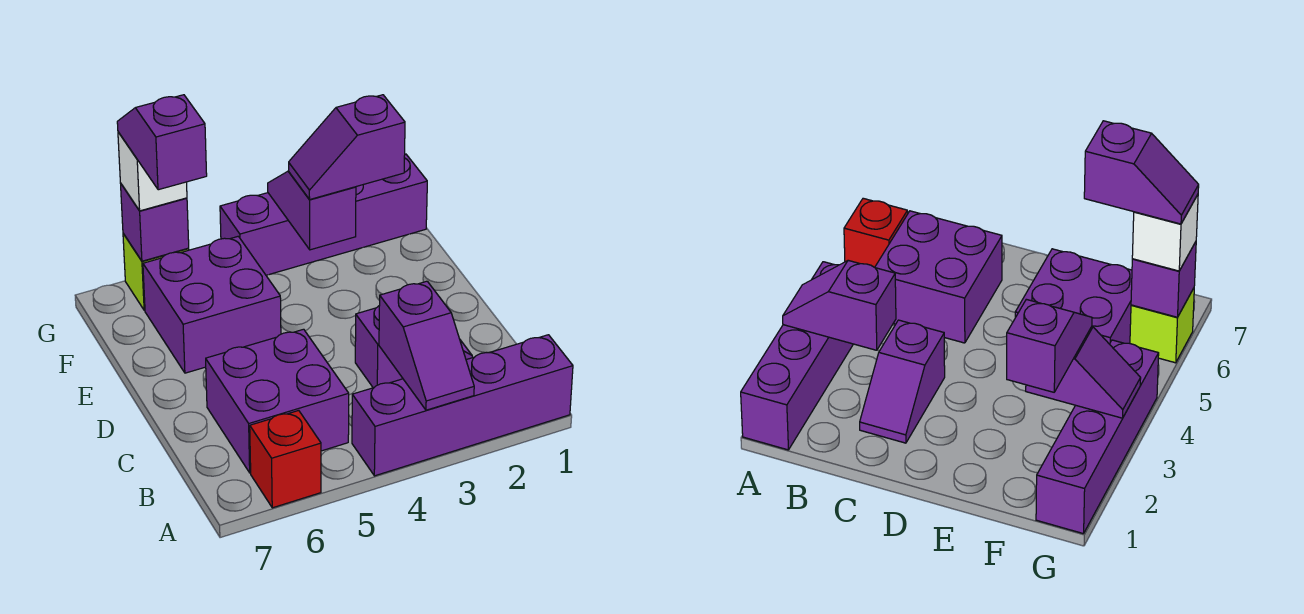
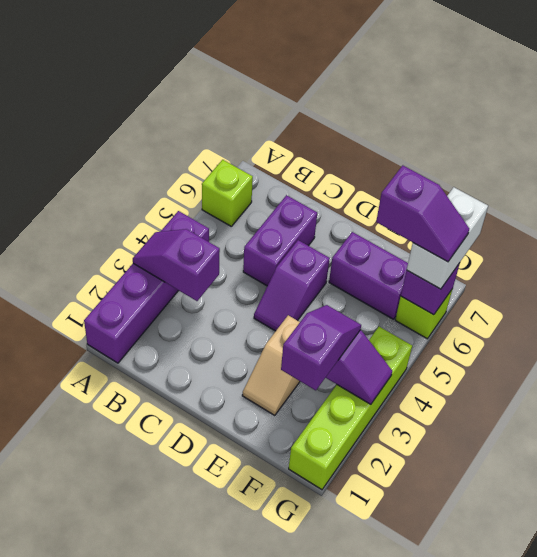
red 1x1 brick [250,411,321,508] -> lime 1x1 brick [202,160,253,226]
purple 2x2 brick [206,329,349,473] -> purple 1x2 brick [243,195,317,286]
purple 1x2 slope [355,305,472,388] -> purple 1x2 slope moved to [254,240,330,331]
none -> tan 1x2 slope [242,315,300,416]
purple 2x2 brick [143,236,281,373] -> purple 1x2 brick [329,232,408,319]
purple 1x4 brick [220,154,427,275] -> lime 1x4 brick [289,327,412,490]
white 1x1 brick [118,132,187,211] -> white 1x2 brick [407,187,488,289]

